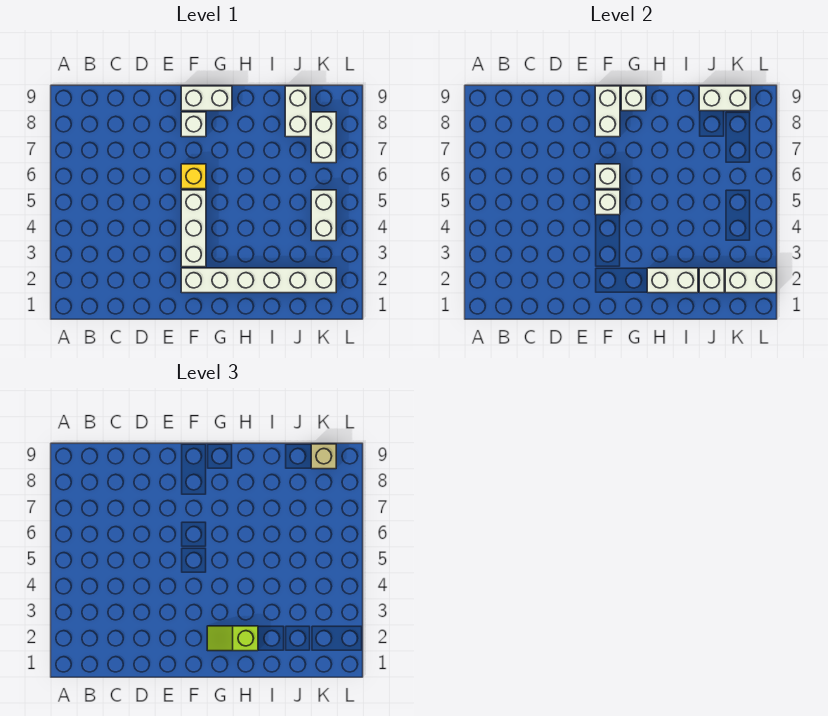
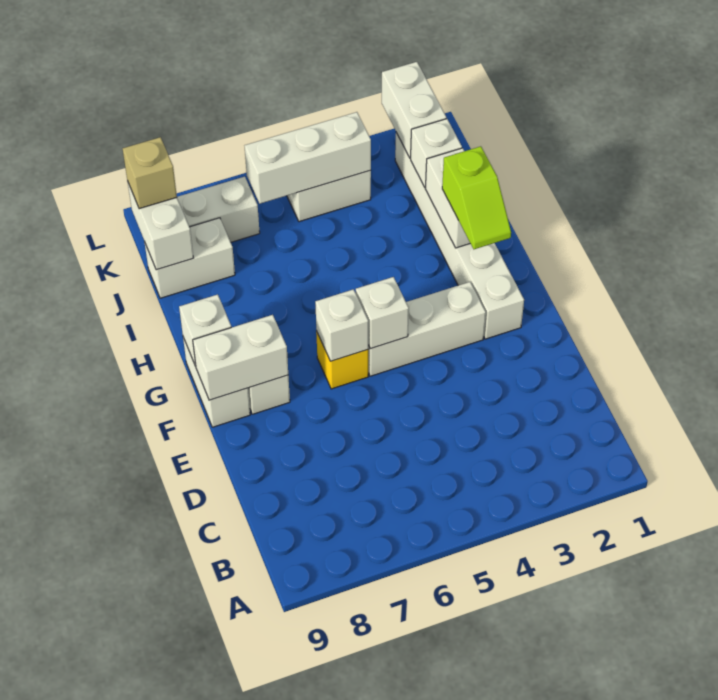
none -> white 1x3 brick [245,112,371,204]

